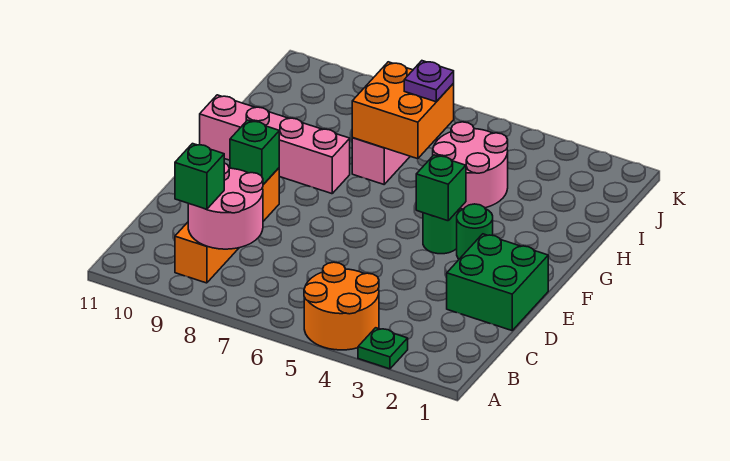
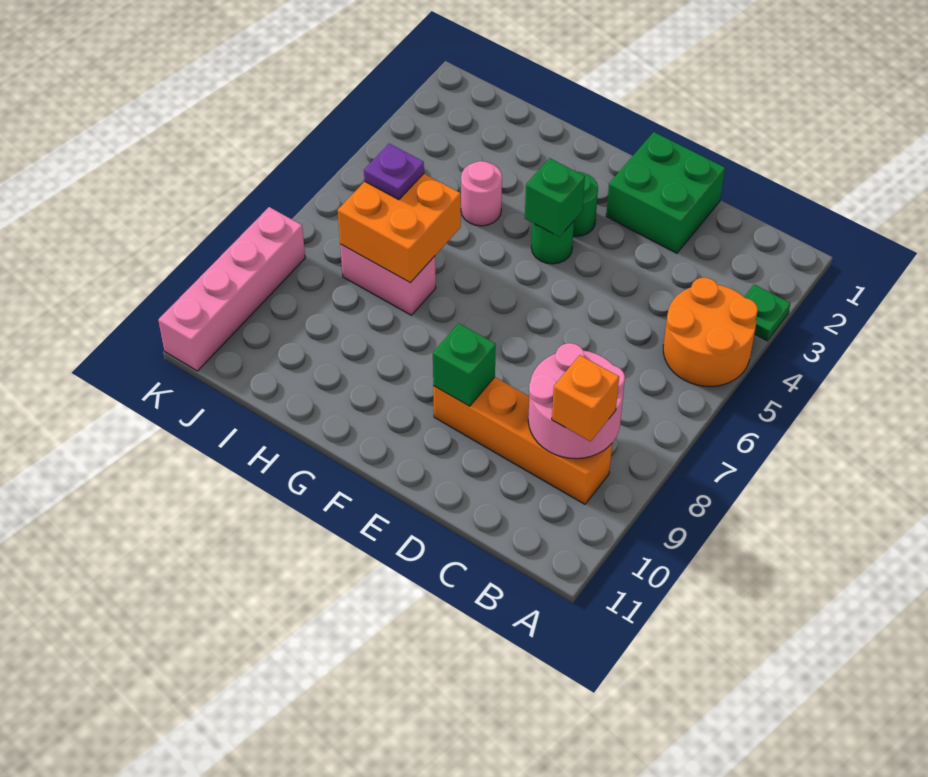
green 1x1 brick [175,144,224,209] -> orange 1x1 brick [552,355,619,441]
pink 1x4 brick [200,95,350,194] -> pink 1x4 brick moved to [158,207,305,371]
pink 2x2 round brick [433,122,508,209] -> pink 1x1 round brick [461,161,502,226]

